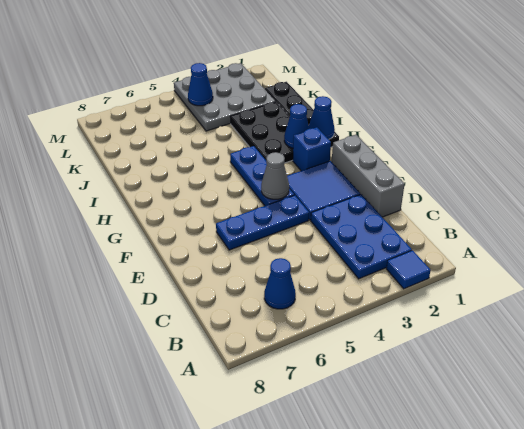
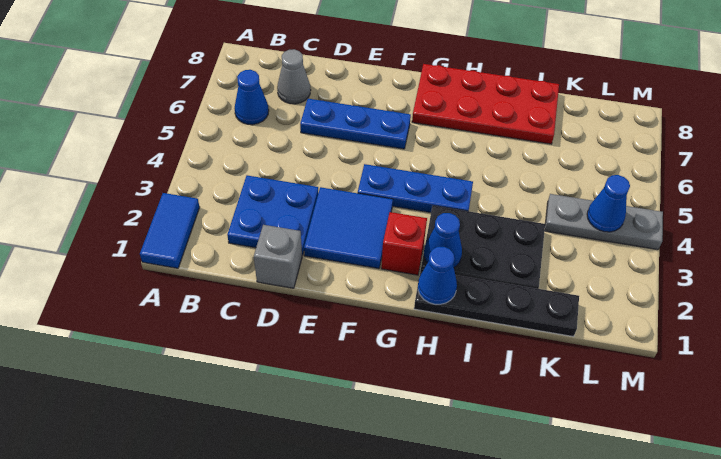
blue 1x1 tile [386,250,431,289] -> blue 1x2 tile [140,193,200,268]
blue 2x3 plate [311,194,412,279] -> blue 2x2 plate [227,175,318,255]
grey 1x3 brick [332,135,405,217] -> grey 1x1 brick [254,225,302,288]
blue 1x3 plate [216,195,309,250] -> blue 1x3 plate turned to [300,99,411,149]
grey 1x1 cone [261,152,289,199] -> grey 1x1 cone moved to [277,49,311,104]
blue 1x1 brick [293,127,331,171] -> red 1x1 brick [381,212,427,275]
none -> red 2x4 plate [412,64,559,144]
grey 3x3 plate [174,63,276,131] -> grey 1x3 plate [545,194,663,250]

